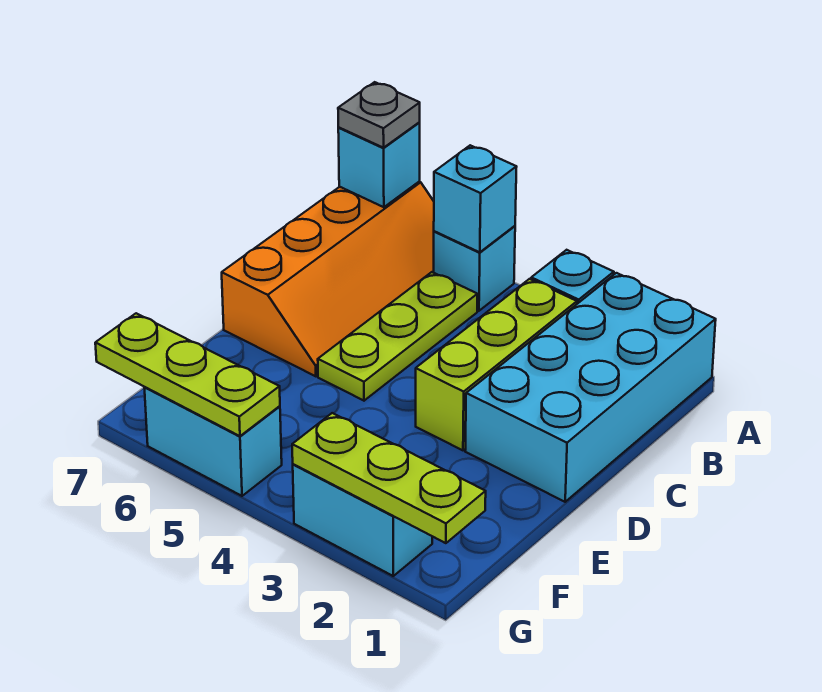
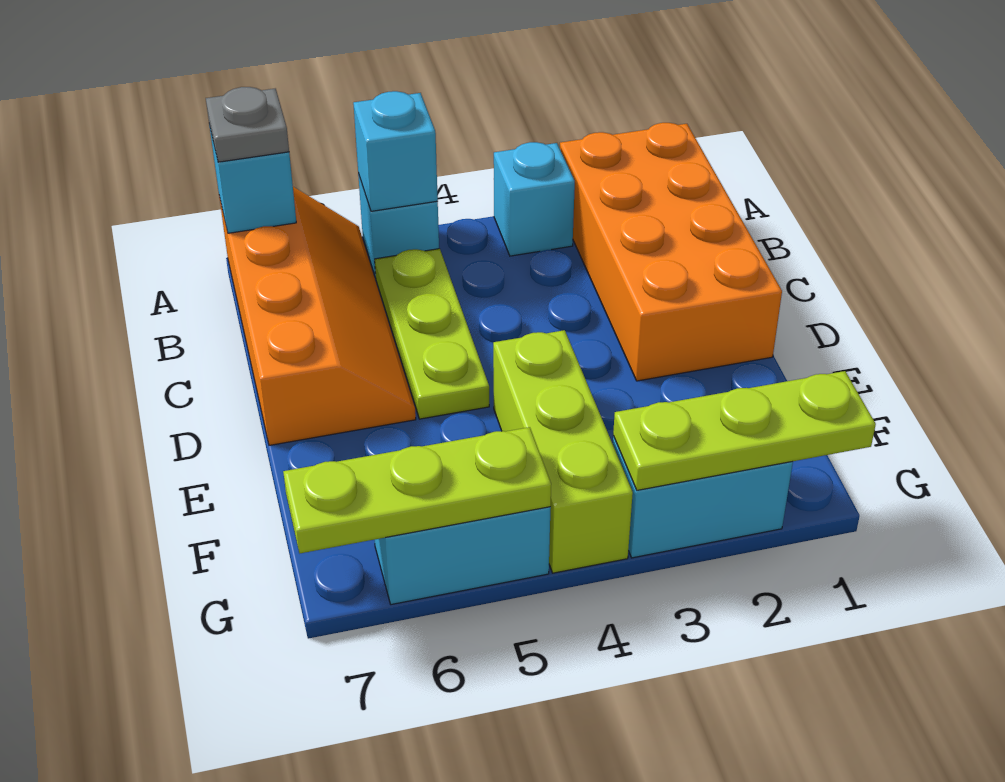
cyan 2x4 brick [465,273,716,502] -> orange 2x4 brick [560,123,782,381]
lime 1x3 brick [416,279,577,450] -> lime 1x3 brick moved to [493,330,633,573]

